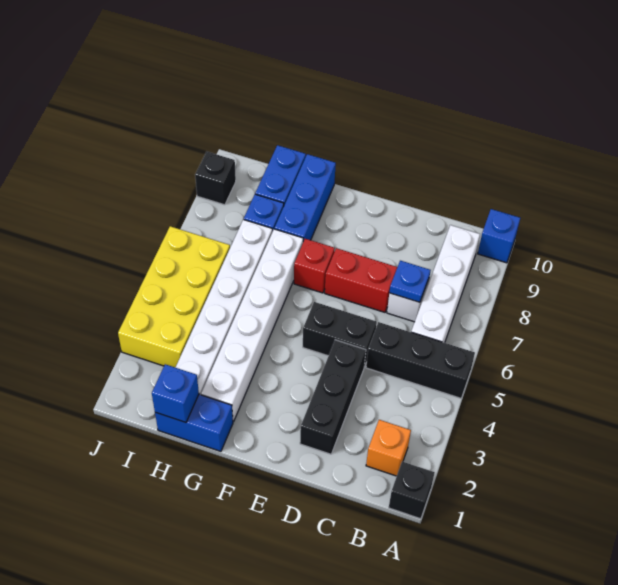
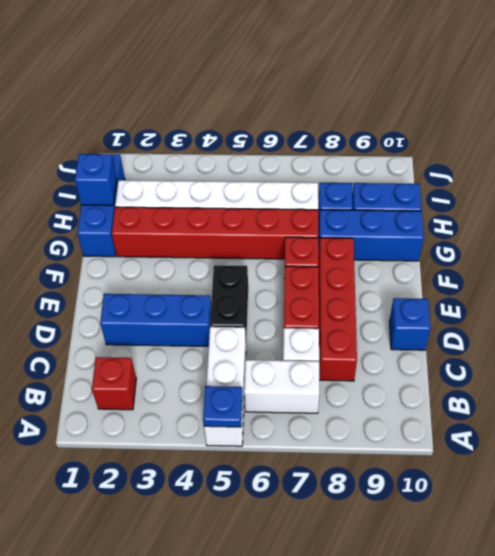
black 1x1 brick [389,462,435,519] -> none
black 1x3 brick [366,322,475,398] -> white 1x3 brick [204,327,246,446]
blue 1x1 brick [478,209,520,263] -> blue 1x1 brick moved to [389,298,431,350]
orange 1x1 brick [366,420,411,476] -> red 1x1 brick [92,357,136,410]
white 1x4 brick [411,225,480,343] -> white 1x2 brick [244,360,319,413]
blue 1x1 plate [389,261,431,302] -> blue 1x1 plate moved to [203,386,242,427]
none -> red 1x4 brick [319,238,357,381]
black 1x3 brick [300,340,366,454] -> blue 1x3 brick [100,294,211,346]
blue 1x2 brick [155,394,233,451] -> blue 1x3 brick [77,154,125,257]
white 1x6 brick [201,229,303,422] -> red 1x6 brick [112,207,318,259]
yellow 2x4 brick [118,226,230,367] -> none
black 1x1 brick [195,152,236,205] -> none

